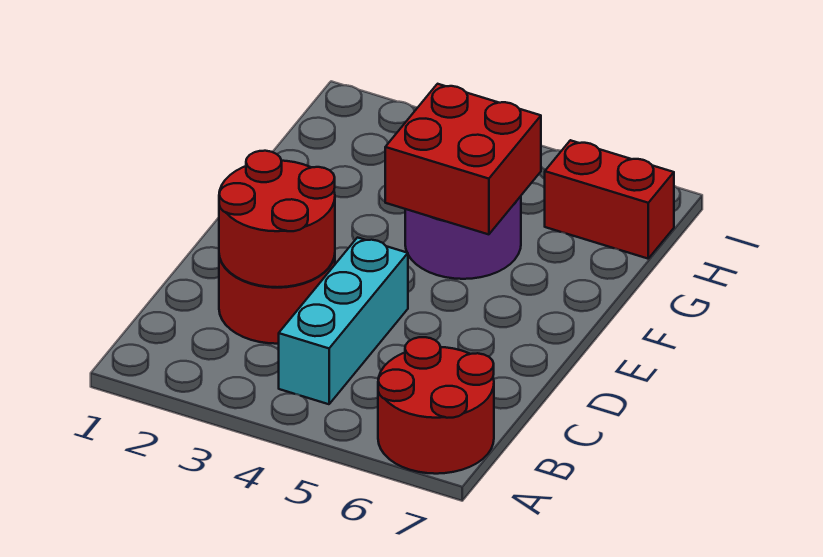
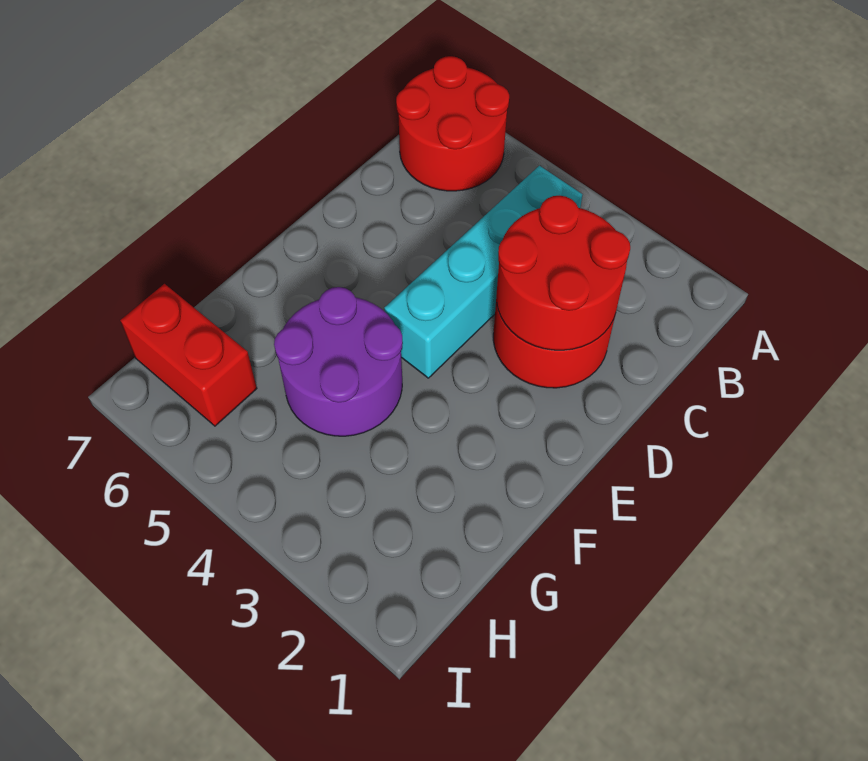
cyan 1x3 brick [279,238,408,404] -> cyan 1x4 brick [384,166,582,378]
red 2x2 brick [385,84,541,234] -> none

